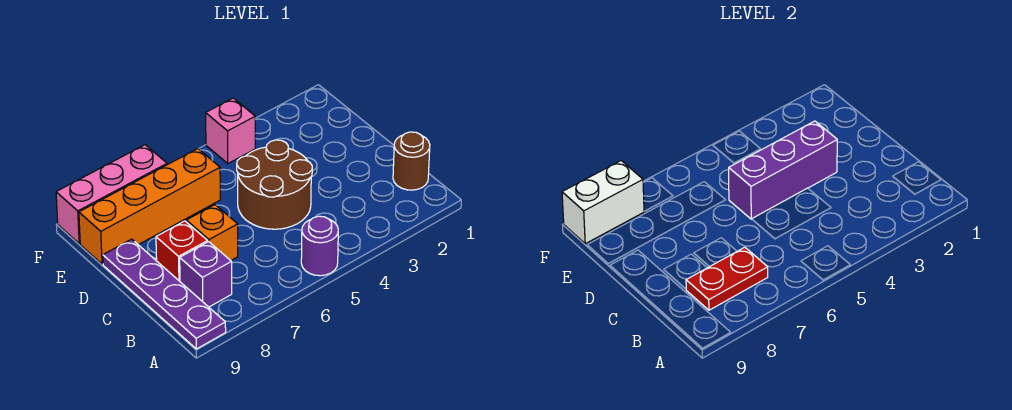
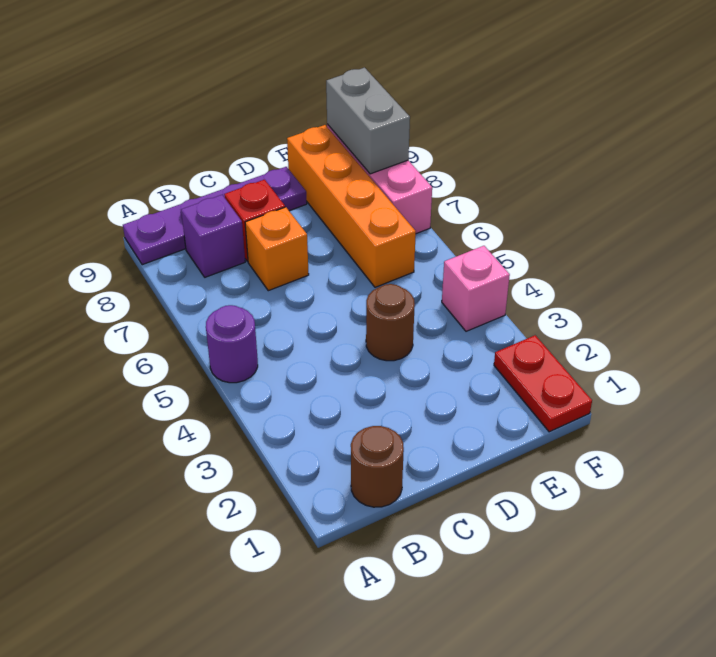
red 1x2 plate [686,247,768,310] -> red 1x2 plate moved to [494,335,592,432]
brown 2x2 round brick [237,140,312,229] -> brown 1x1 round brick [366,284,415,361]
purple 1x3 brick [729,121,837,219] -> none
white 1x2 brick [562,161,644,244] -> grey 1x2 brick [326,68,410,174]

